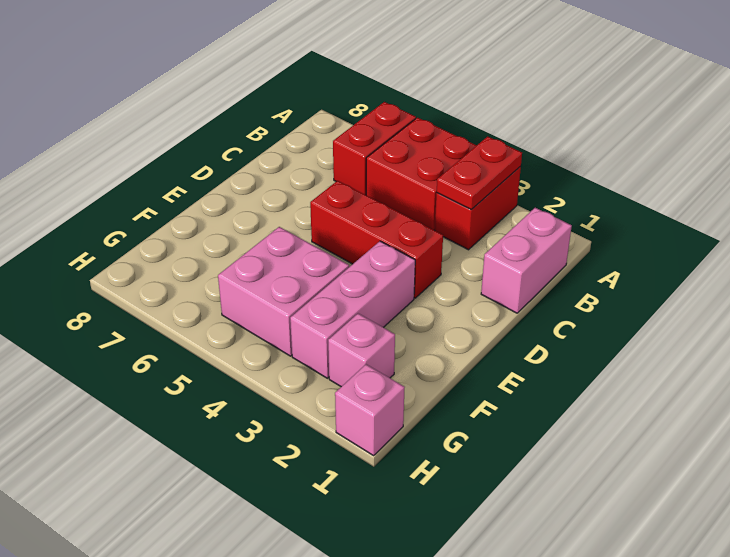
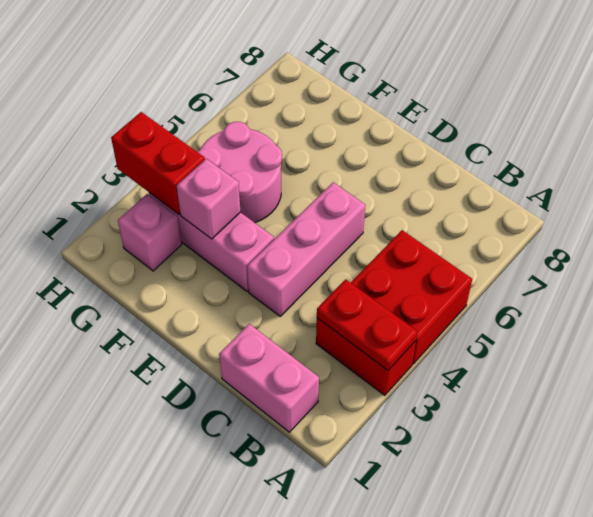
red 1x2 brick [333,102,416,195] -> red 1x2 brick moved to [111,112,205,214]
red 1x3 brick [310,181,443,298] -> pink 1x3 brick [247,182,365,316]
pink 2x2 brick [218,227,349,356] -> pink 2x2 round brick [198,122,282,223]
pink 1x1 brick [335,364,405,456] -> pink 1x1 brick moved to [177,159,240,239]

